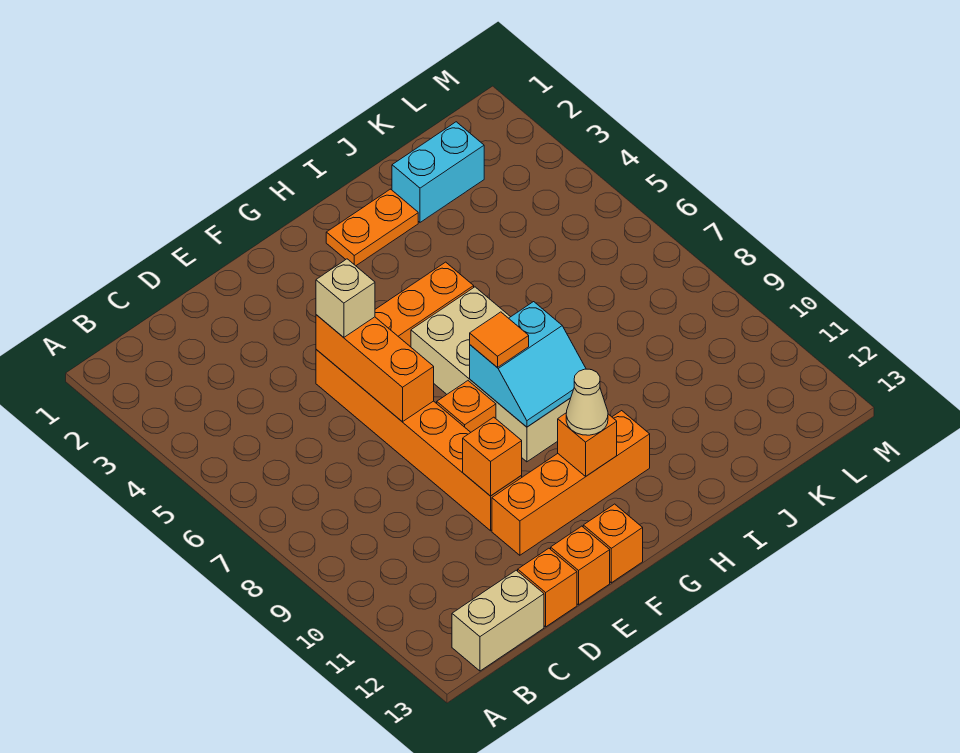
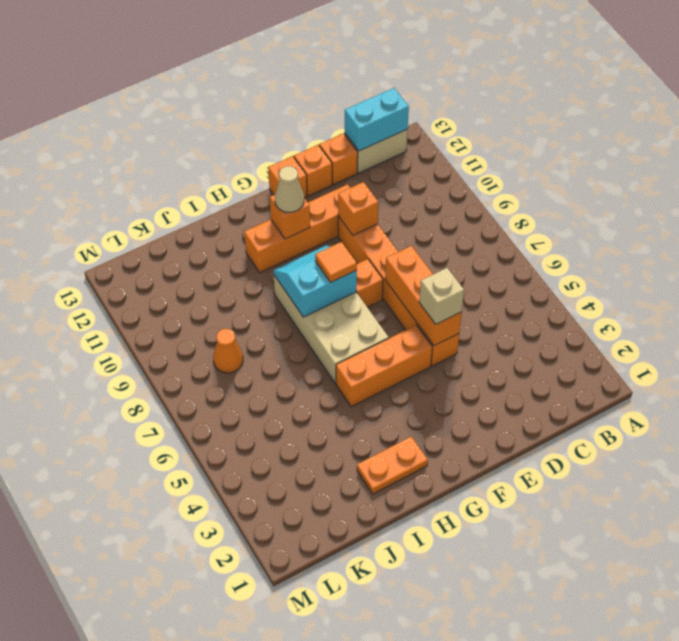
cyan 1x2 brick [392,122,484,222] -> cyan 1x2 brick moved to [345,88,409,151]
none -> orange 1x1 cone [213,329,243,373]

